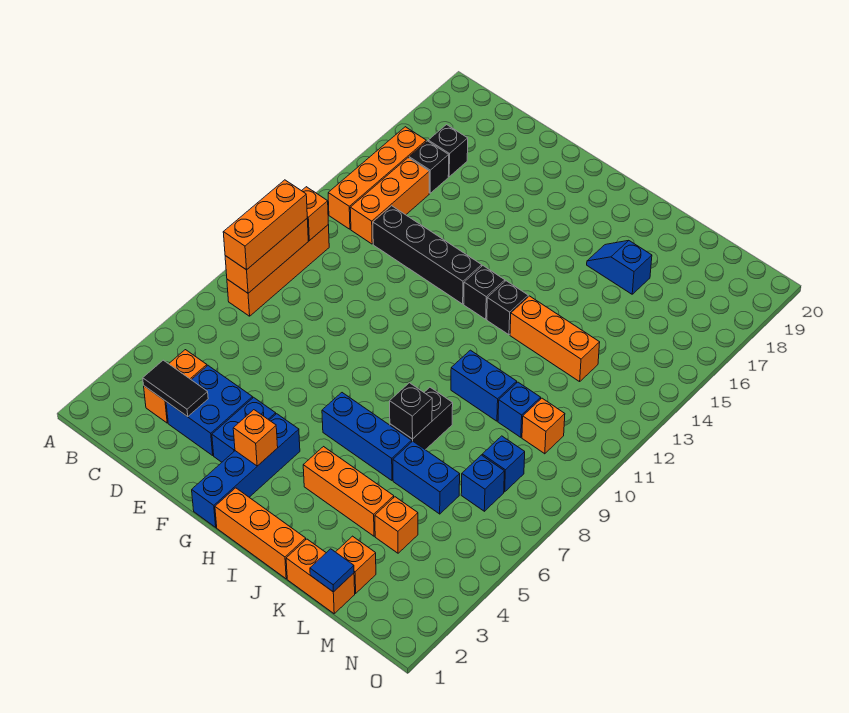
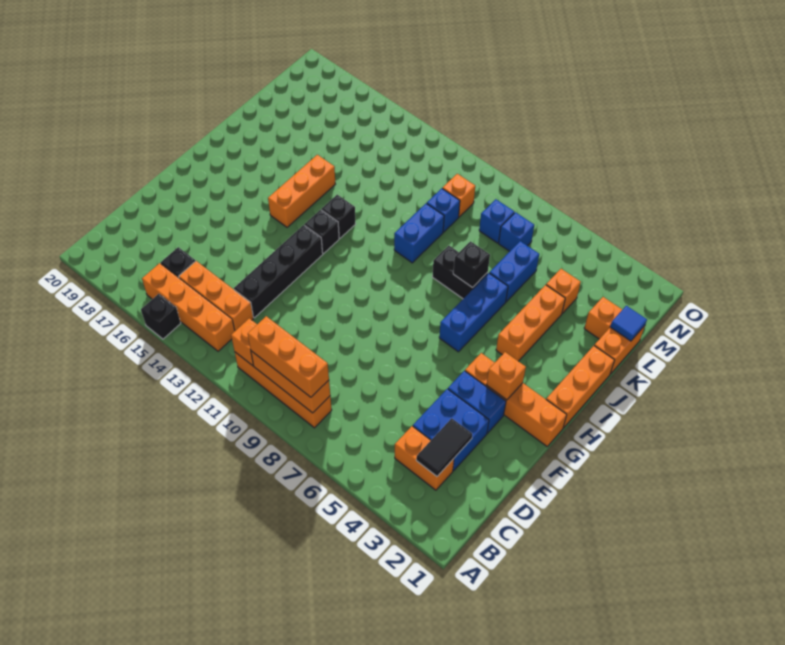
black 1x1 brick [428,125,468,177] -> black 1x1 brick moved to [141,294,181,339]
blue 1x4 brick [192,414,300,527] -> orange 1x4 brick [465,353,567,446]
orange 1x3 brick [510,296,600,382] -> orange 1x3 brick moved to [268,155,335,227]
blue 1x2 slope [587,241,652,294] -> none

